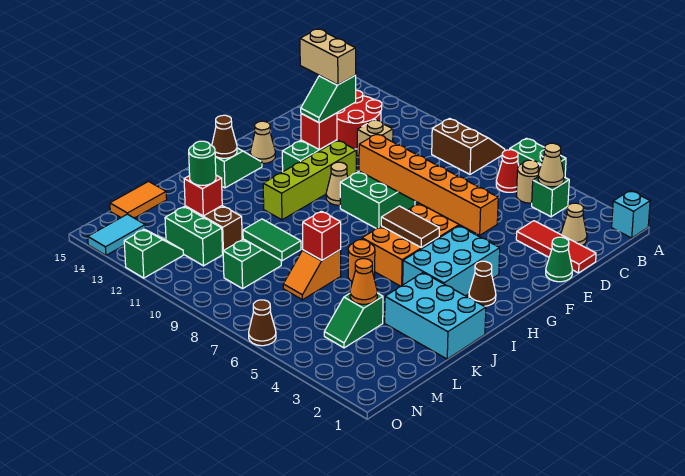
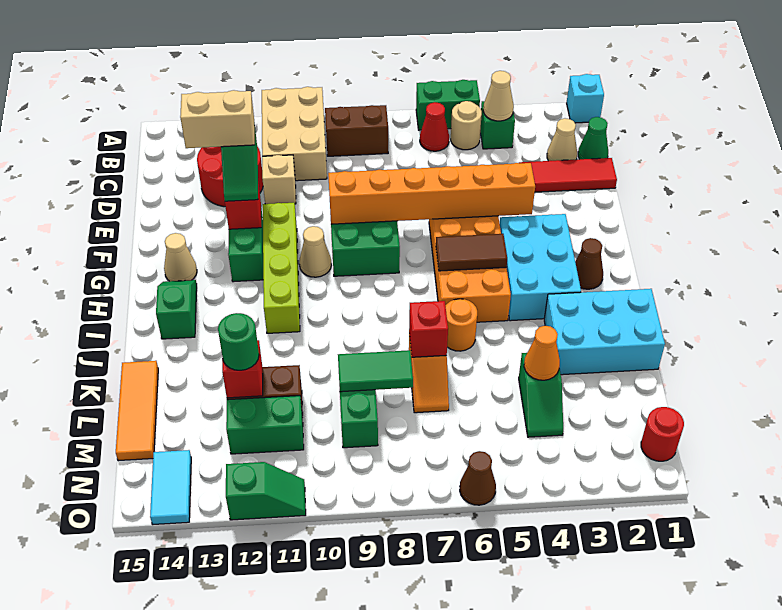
none -> tan 2x3 brick [262,87,327,181]
green 1x1 cone [546,237,572,282] -> green 1x1 cone moved to [578,117,608,159]
brown 1x1 cone [212,115,237,158] -> none
orange 1x2 tile [110,181,167,218] -> orange 1x3 tile [116,361,158,461]
none -> red 1x1 round brick [641,407,684,461]
green 1x2 slope [124,229,183,278] -> green 1x2 slope turned to [226,462,306,520]

